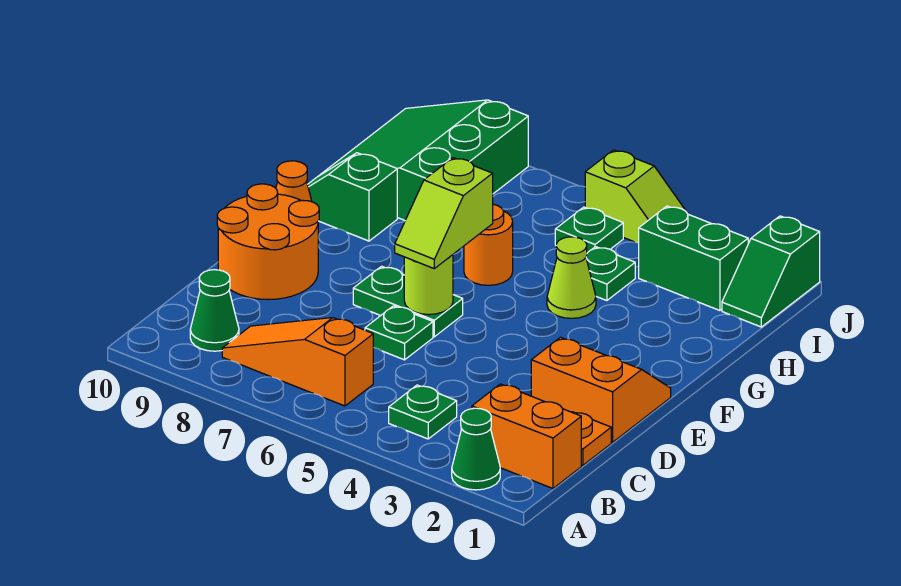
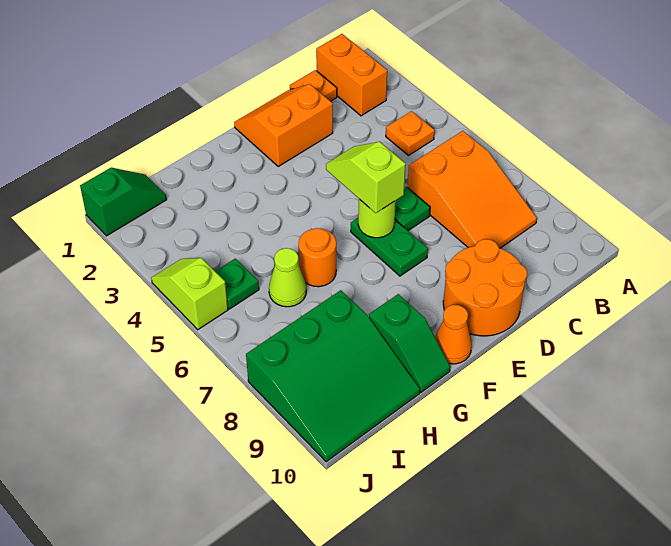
green 1x1 cone [452,408,500,490] -> none
green 1x1 plate [389,385,457,439] -> orange 1x1 plate [386,111,435,155]
orange 1x3 slope [222,318,373,406] -> orange 2x3 slope [407,131,537,248]
green 1x1 cone [190,270,239,351] -> none
orange 2x2 slope [531,337,671,442] -> orange 2x2 slope turned to [234,84,333,166]
lime 1x2 slope [395,158,493,268] -> lime 1x2 slope turned to [326,142,406,213]
lime 1x1 cone [547,237,596,318] -> lime 1x1 cone moved to [269,248,306,307]
green 1x1 plate [586,247,635,301] -> none
green 1x2 brick [639,206,748,311] -> none

